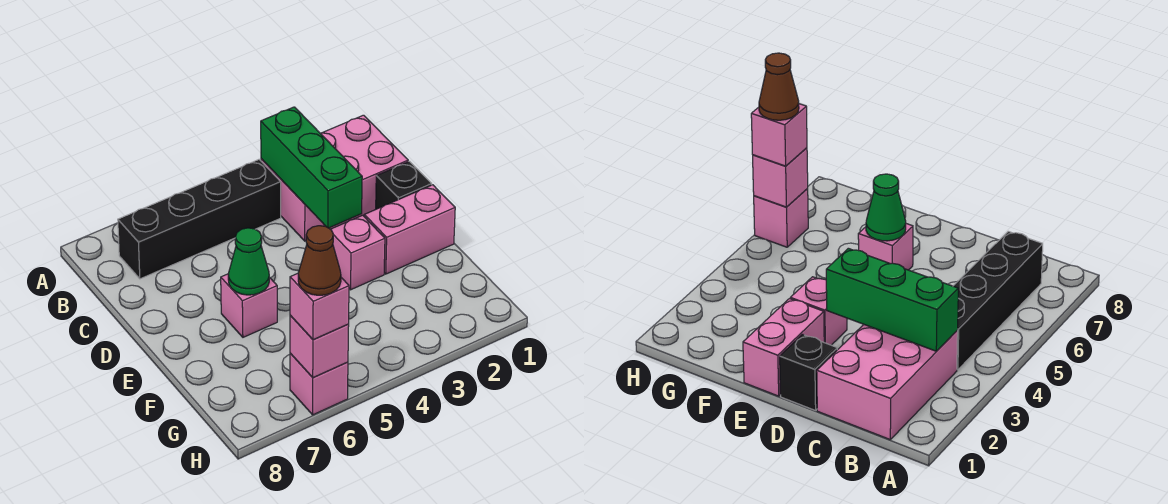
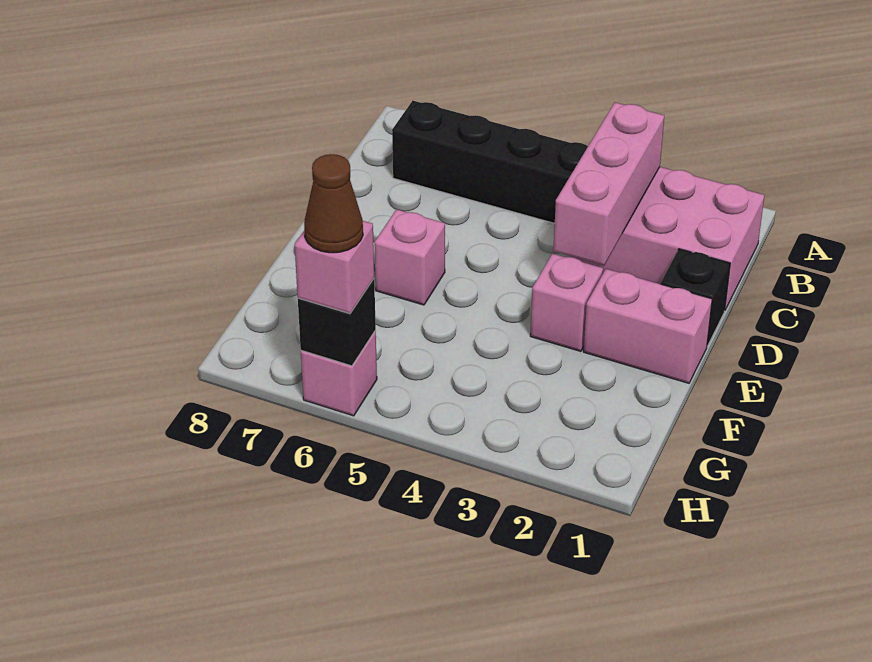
green 1x3 brick [261,107,362,228] -> pink 1x3 brick [553,102,664,266]
green 1x1 cone [228,228,269,295] -> none
pink 1x1 brick [290,316,349,377] -> black 1x1 brick [298,279,376,366]

